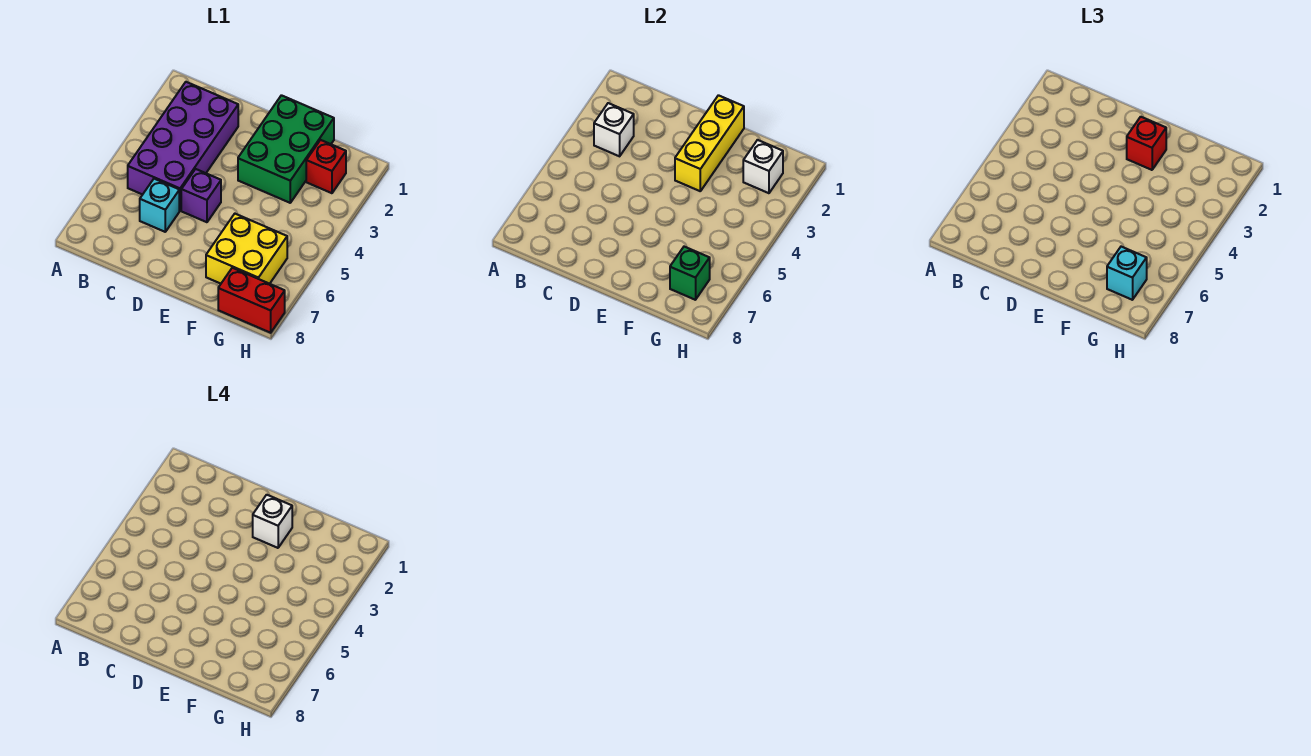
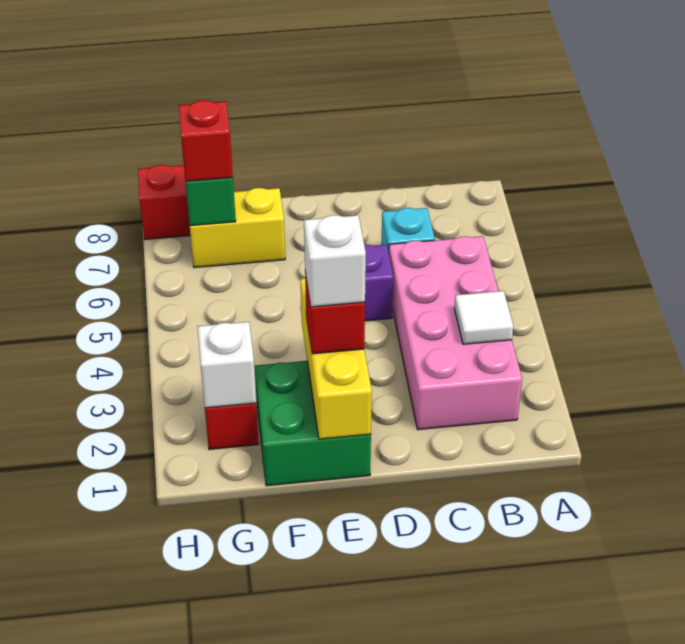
purple 2x4 brick [128,82,238,211] -> pink 2x4 brick [389,236,522,429]
white 1x1 brick [594,103,634,156] -> white 1x1 tile [454,291,513,344]
green 2x3 brick [238,95,334,203] -> green 2x2 brick [255,361,371,486]
yellow 2x2 brick [206,214,287,284] -> yellow 1x2 brick [190,188,285,268]
cyan 1x1 brick [1107,247,1147,300] -> red 1x1 brick [179,100,233,181]

